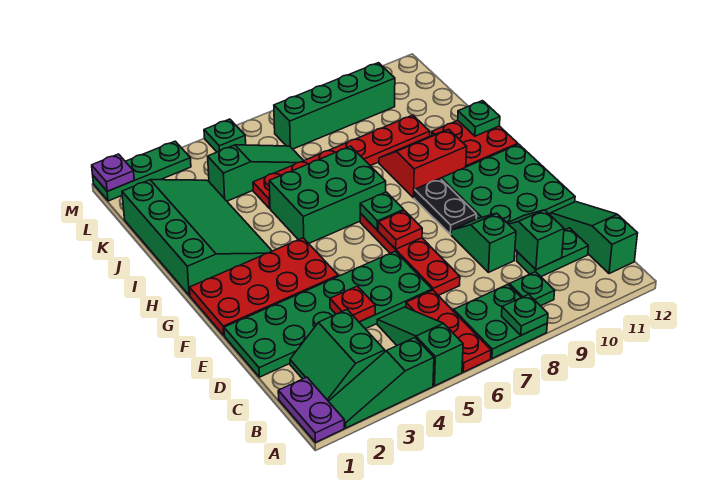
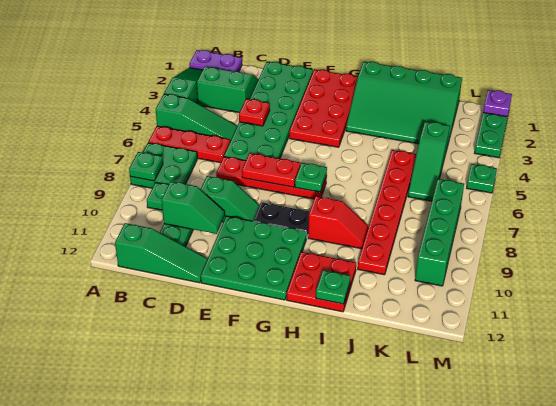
red 1x1 plate [378,211,422,249] -> red 1x2 plate [242,153,300,187]
green 2x3 brick [269,146,386,243] -> none
red 2x2 slope [379,129,467,198] -> red 1x2 slope [308,196,368,249]

